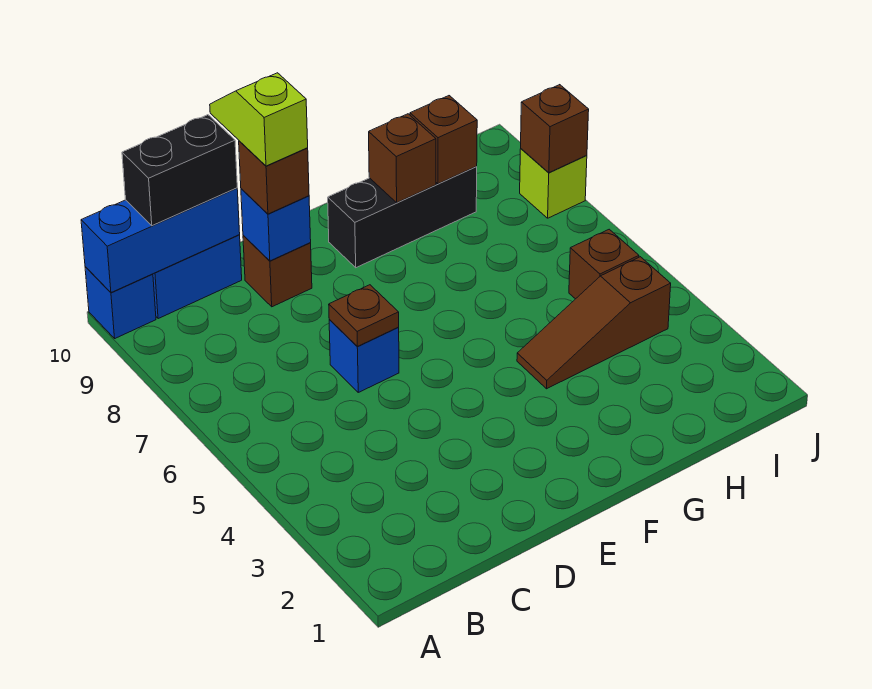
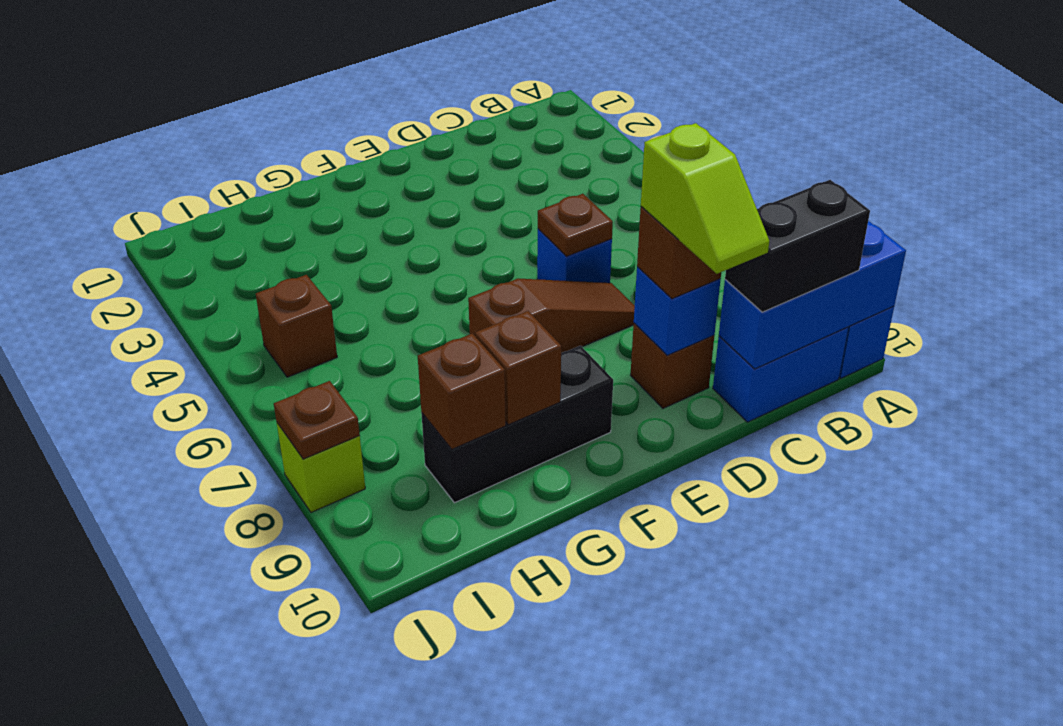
brown 1x3 slope [517,257,671,389] -> brown 1x3 slope moved to [468,278,635,353]
brown 1x1 brick [521,85,589,173] -> brown 1x1 plate [274,381,360,459]

